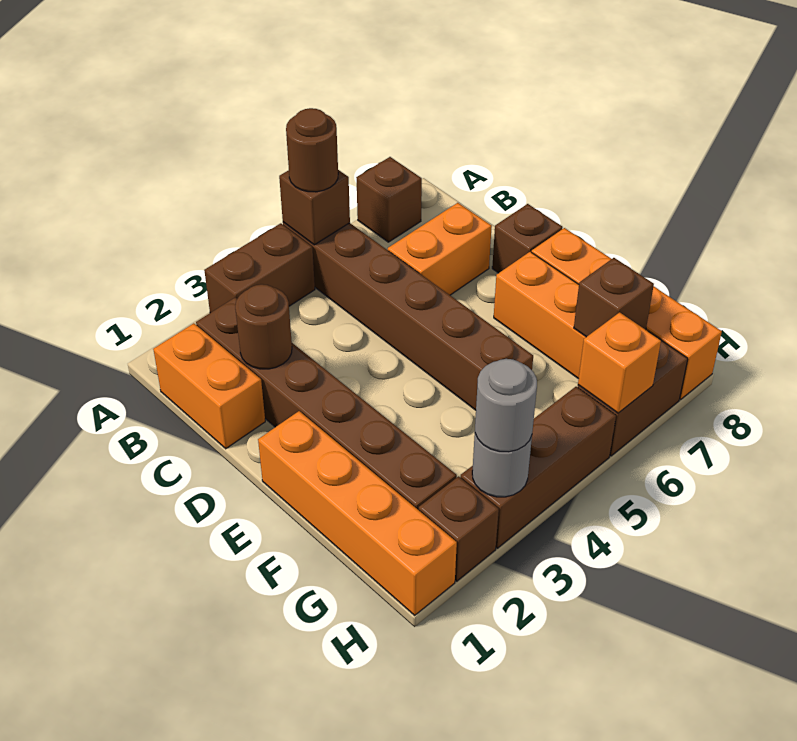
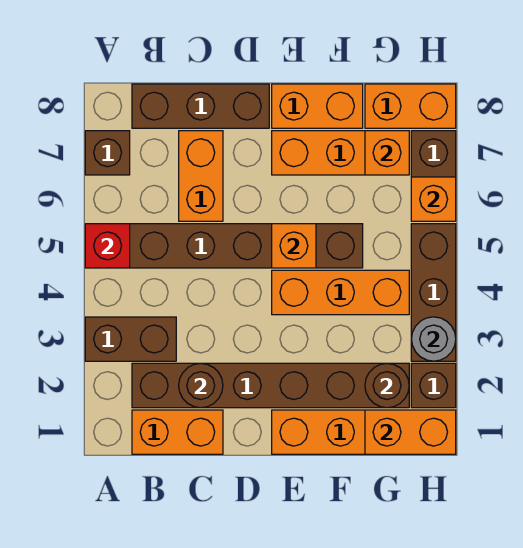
brown 1x2 brick [204,223,315,313] -> brown 1x2 brick turned to [85,317,176,361]
brown 1x1 brick [279,170,350,245] -> red 1x1 brick [85,224,130,268]
brown 1x1 round brick [286,108,338,192] -> brown 1x1 round brick moved to [365,363,409,408]
brown 1x1 brick [492,204,563,273] -> brown 1x3 brick [132,84,269,128]
none -> orange 1x3 brick [272,270,409,315]
none -> orange 1x1 brick [272,224,316,268]
none -> orange 1x2 brick [365,410,456,454]
brown 1x1 brick [574,258,654,337] -> orange 1x1 brick [365,131,409,175]
grey 1x1 round brick [475,359,537,452] -> none

